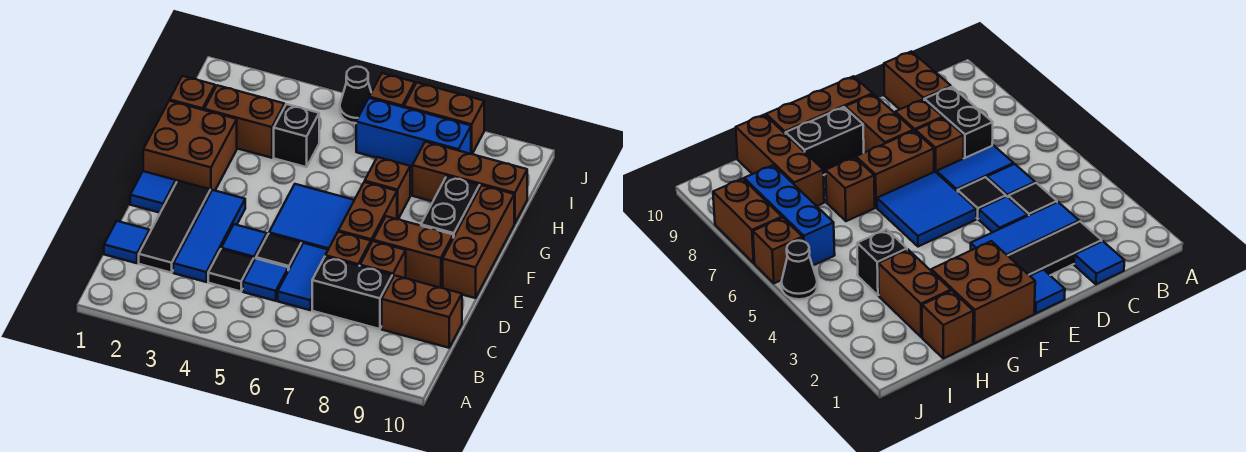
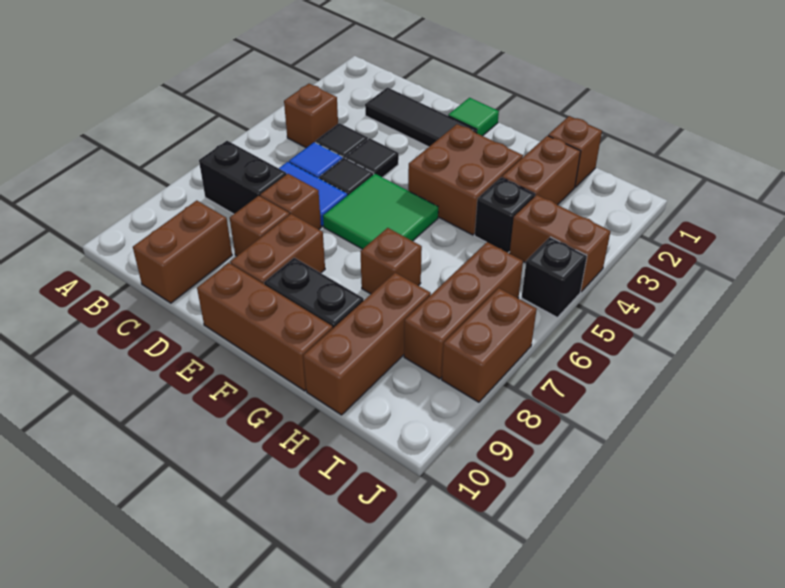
blue 1x1 tile [104,221,150,263] -> none
blue 1x3 tile [173,190,245,282] -> none
black 1x2 brick [312,257,392,329] -> black 1x2 brick turned to [199,141,287,214]
blue 1x1 tile [221,224,267,260] -> black 1x1 tile [345,138,399,178]
blue 1x1 tile [130,171,176,213] -> green 1x1 tile [448,98,499,136]
blue 2x2 tile [269,184,354,249] -> green 2x2 tile [323,174,438,249]
brown 1x2 brick [338,182,397,243] -> brown 1x2 brick moved to [510,195,611,292]
brown 2x2 brick [143,101,237,191] -> brown 2x2 brick moved to [408,124,523,235]
blue 1x3 brick [356,98,471,167] -> brown 1x3 brick [404,242,523,379]
black 1x1 cone [340,67,371,123] -> black 1x1 brick [522,237,587,318]
brown 1x1 brick [369,73,415,107] -> brown 1x1 brick moved to [284,84,338,148]

